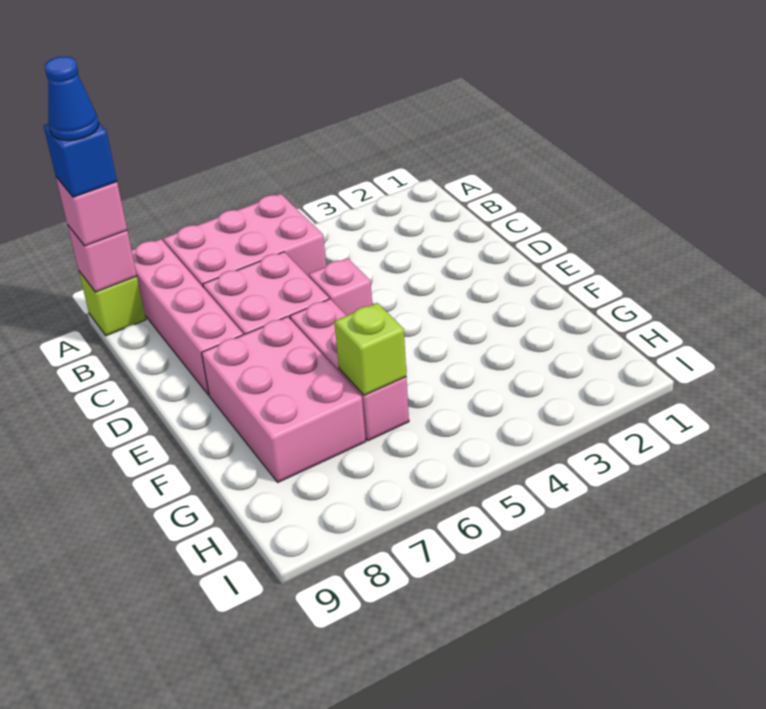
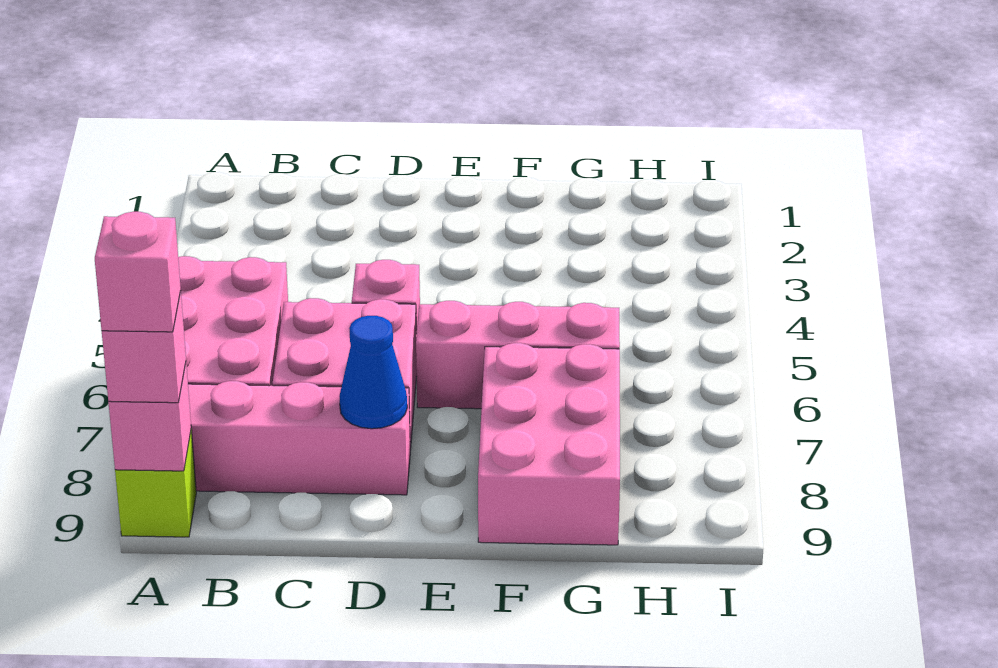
blue 1x1 brick [44,123,117,197] -> pink 1x1 brick [95,212,181,332]
blue 1x1 cone [45,56,99,141] -> blue 1x1 cone moved to [340,316,407,429]
pink 2x3 brick [202,317,366,482] -> pink 2x3 brick turned to [478,343,620,545]
lime 1x1 brick [334,303,406,395] -> none

